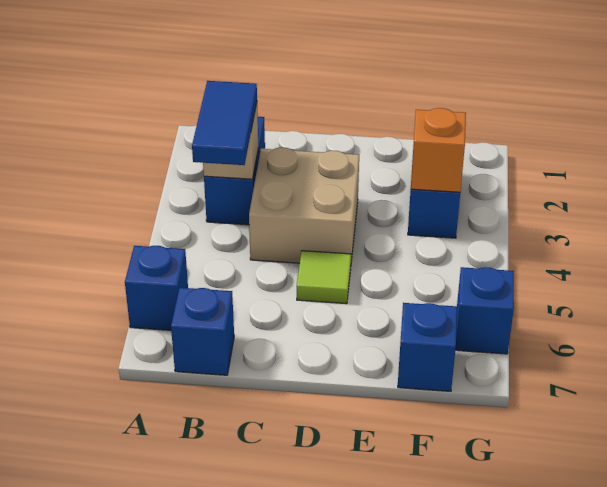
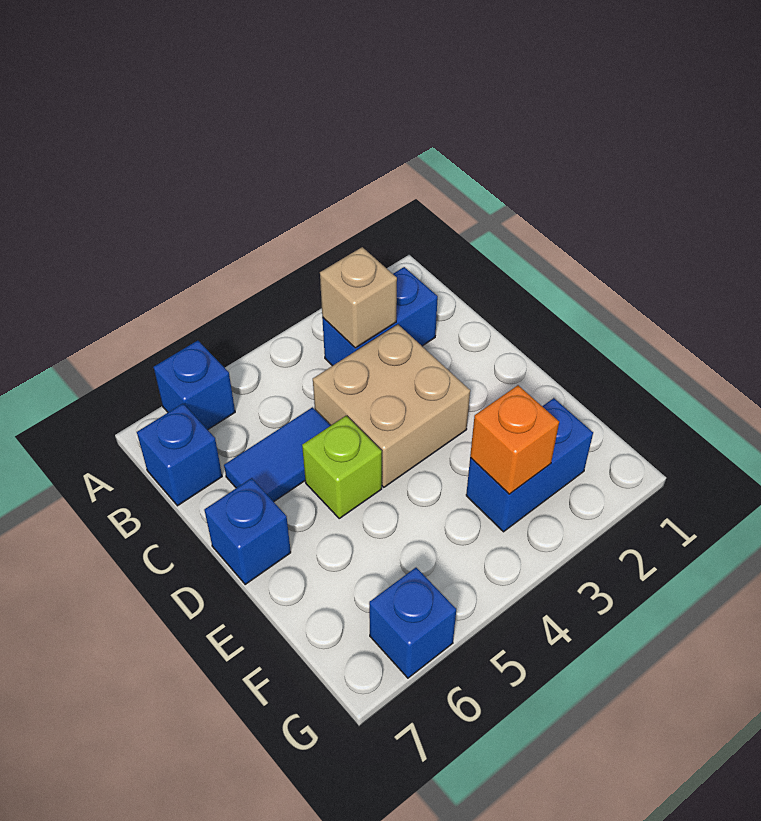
blue 1x2 tile [192,81,257,165] -> blue 1x2 tile moved to [224,407,331,502]
lime 1x1 tile [297,251,351,304] -> lime 1x1 brick [302,416,382,518]
blue 1x1 brick [398,303,457,391] -> blue 1x1 brick moved to [204,478,291,585]

